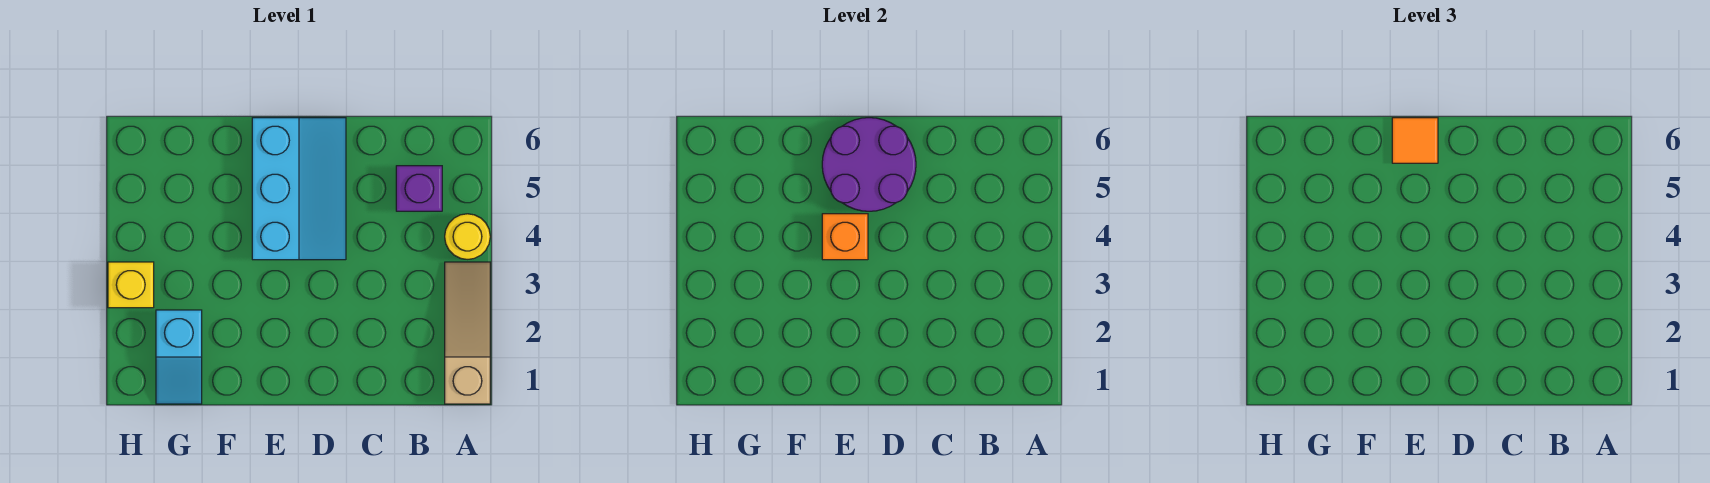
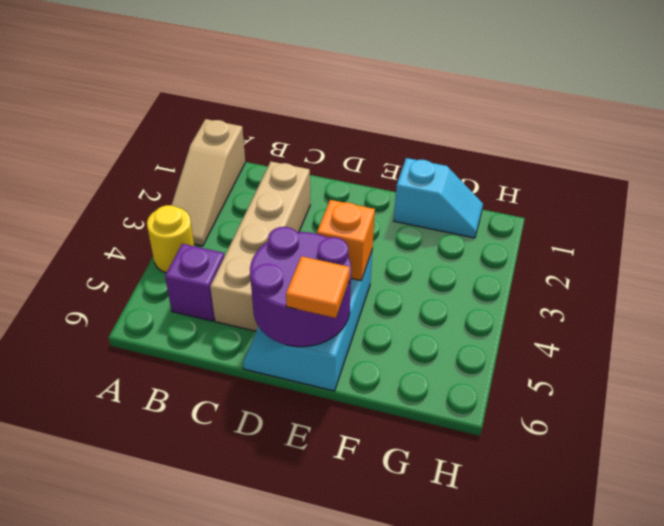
none -> tan 1x4 brick [210,162,310,331]
cyan 1x2 slope [156,310,202,404] -> cyan 1x2 slope turned to [394,158,483,238]
yellow 1x1 brick [108,262,154,308] -> none

